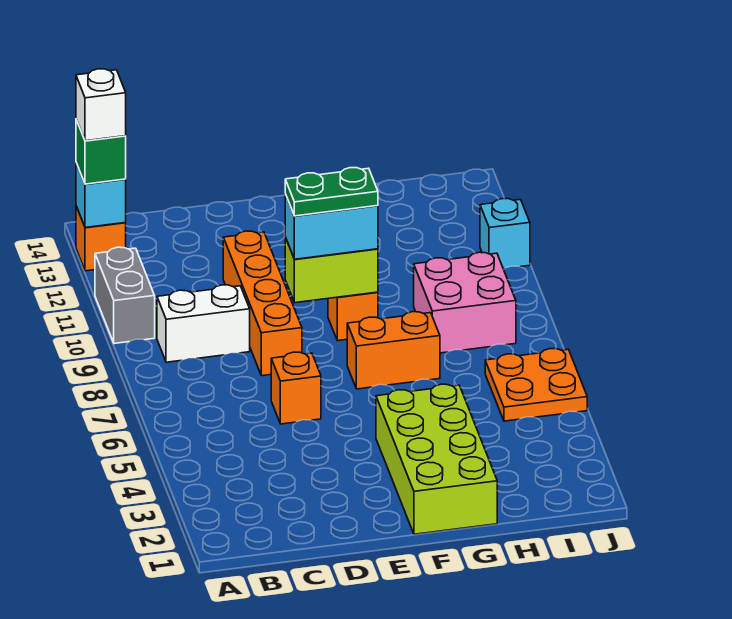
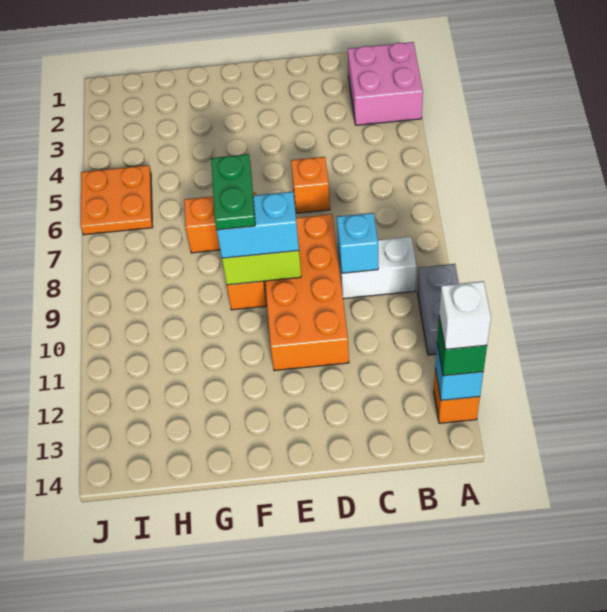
orange 1x4 brick [223,231,302,376] -> orange 2x4 brick [265,214,349,371]
green 1x2 plate [285,168,378,216] -> green 1x2 plate turned to [211,154,255,230]
lime 2x4 brick [376,384,497,534] -> none
pink 2x2 brick [414,252,516,353] -> pink 2x2 brick moved to [348,42,423,125]
cyan 1x1 brick [480,199,530,269] -> cyan 1x1 brick moved to [337,213,378,273]

